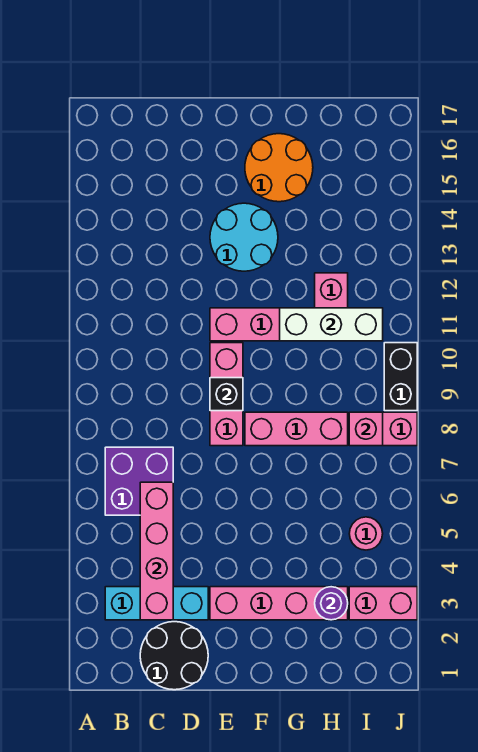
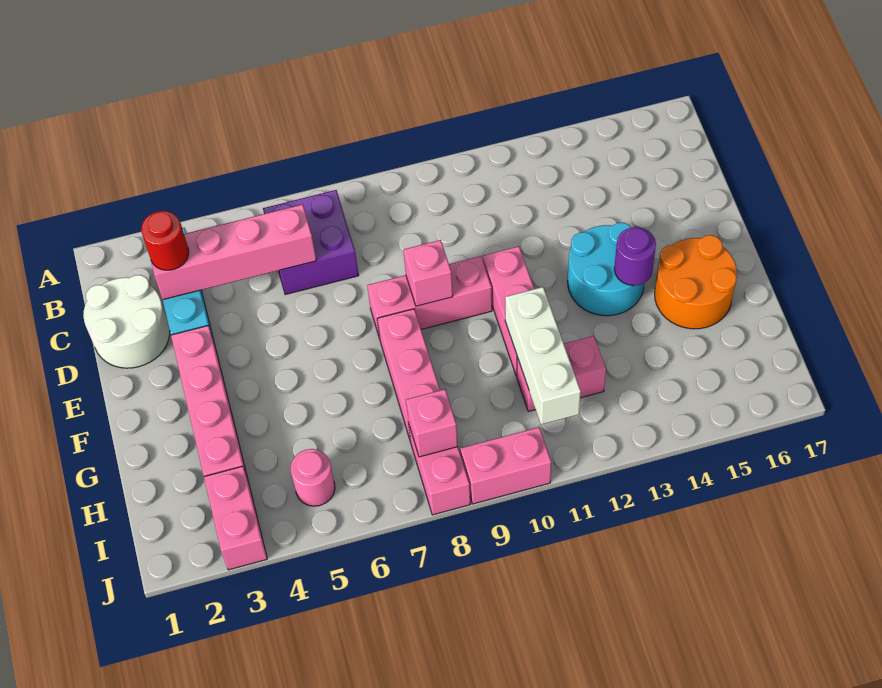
black 2x2 round brick [140,622,208,690] -> white 2x2 round brick [83,275,170,368]
none -> red 1x1 round brick [141,211,189,270]
black 1x1 brick [210,378,243,411] -> pink 1x1 brick [403,240,453,306]
purple 1x1 round brick [315,587,348,620] -> purple 1x1 round brick moved to [614,227,656,286]
black 1x2 brick [384,343,417,411] -> pink 1x2 brick [460,427,551,504]

